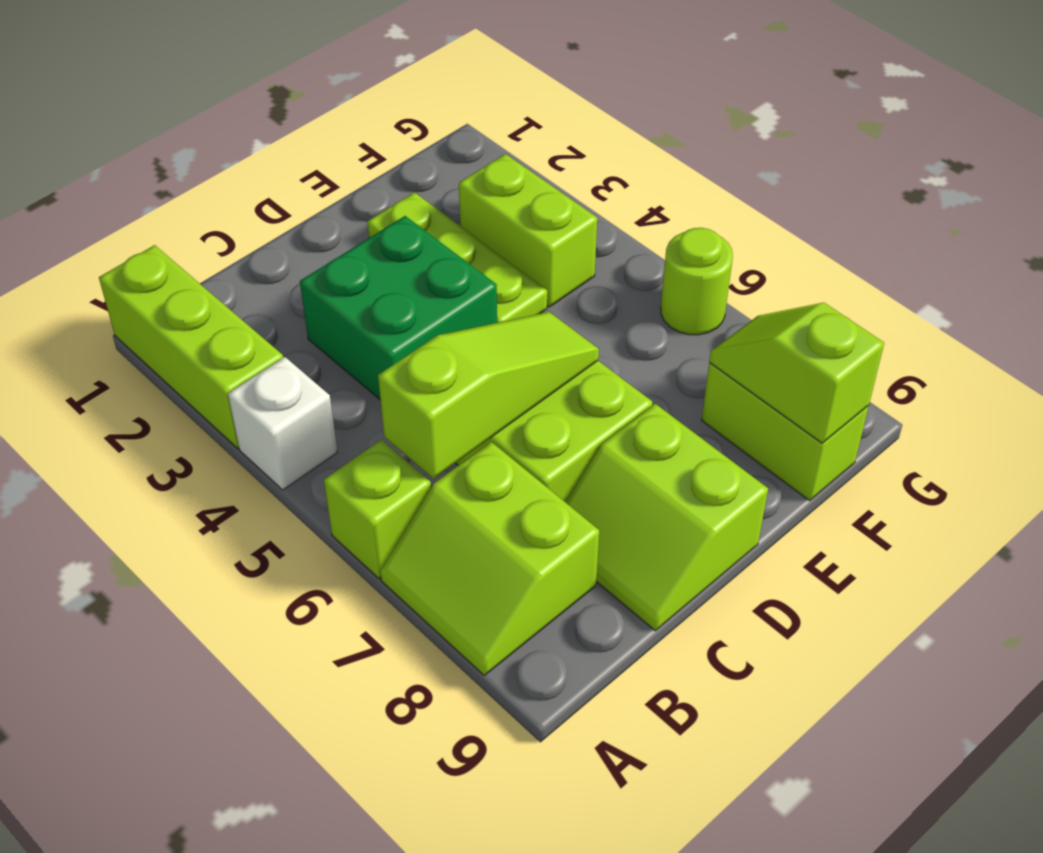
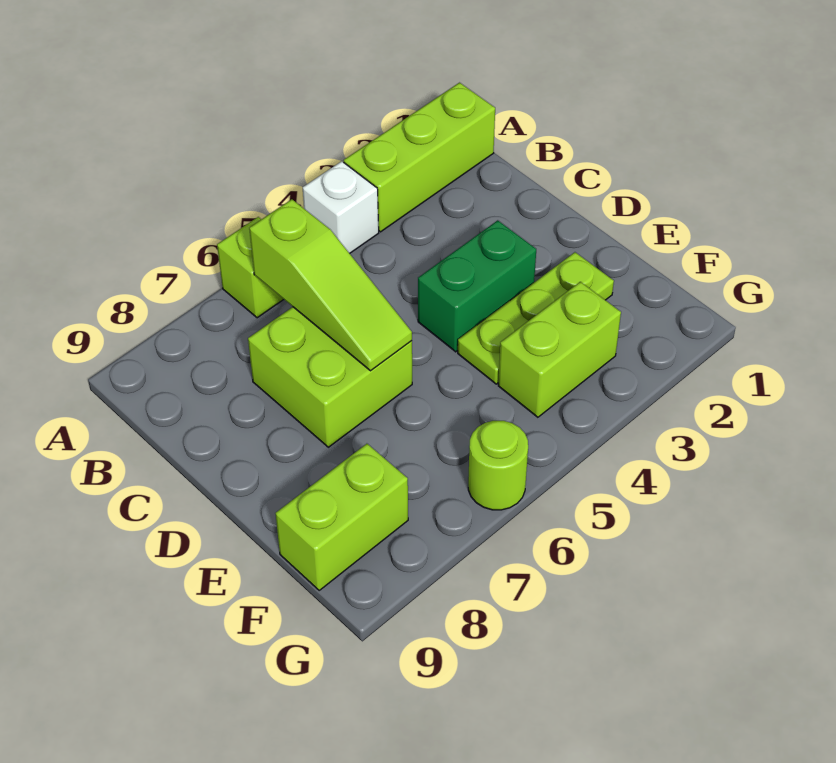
lime 2x2 slope [380,442,599,675] -> none
green 2x2 brick [300,216,497,399] -> green 1x2 brick [418,220,536,352]
lime 2x2 slope [566,404,768,631] -> none
lime 1x2 slope [709,303,884,443] -> none

